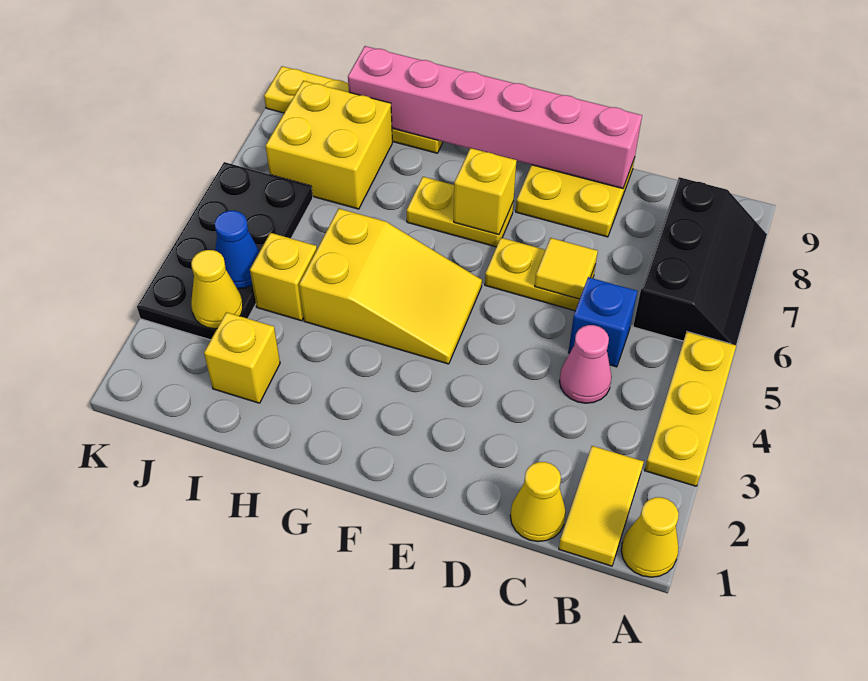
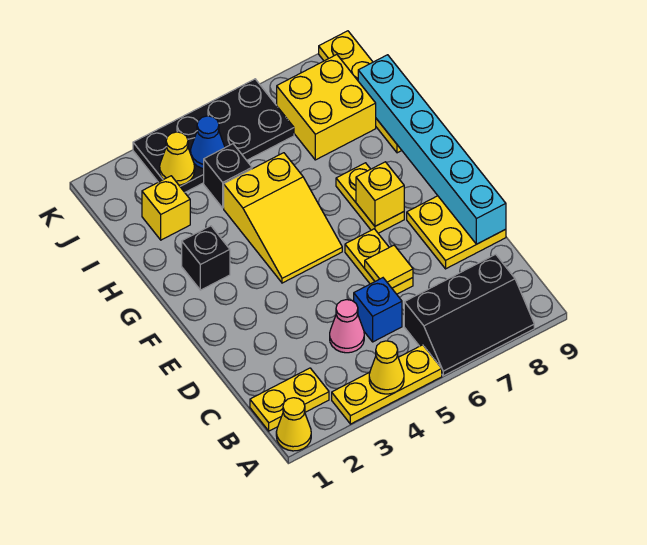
yellow 1x2 tile [559,446,644,566] -> yellow 1x2 plate [250,368,329,431]
yellow 1x1 cone [510,462,566,542] -> yellow 1x1 cone moved to [369,341,404,394]
pink 1x6 brick [348,46,642,188] -> cyan 1x6 brick [358,55,506,244]
none -> black 1x1 brick [182,226,230,290]
yellow 1x1 brick [250,233,317,321] -> black 1x1 brick [204,144,252,208]

